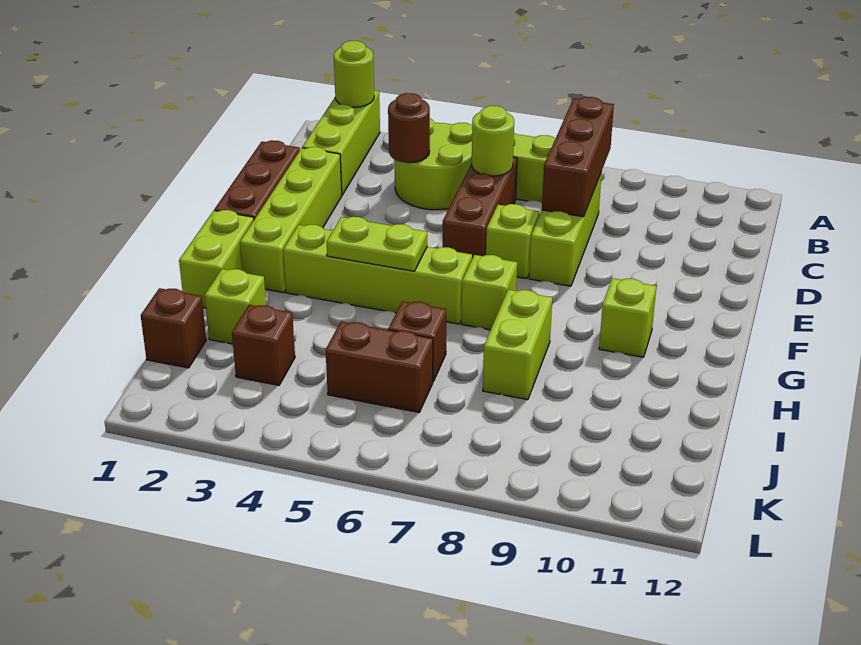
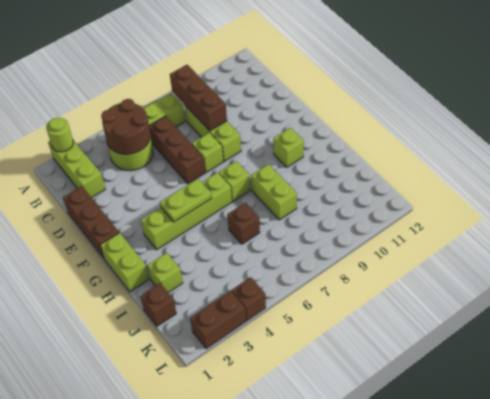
brown 1x1 round brick [388,93,430,163] -> brown 2x2 round brick [101,99,150,154]
lime 1x1 round brick [472,106,514,176] -> none
lime 1x4 brick [240,147,342,293] -> none
brown 1x1 brick [232,305,295,385] -> brown 1x1 brick moved to [232,277,266,320]
brown 1x2 brick [326,321,433,412] -> brown 1x2 brick moved to [190,291,246,349]

